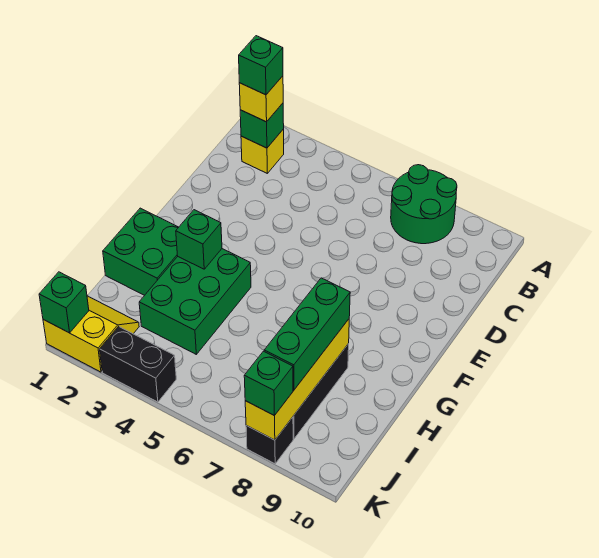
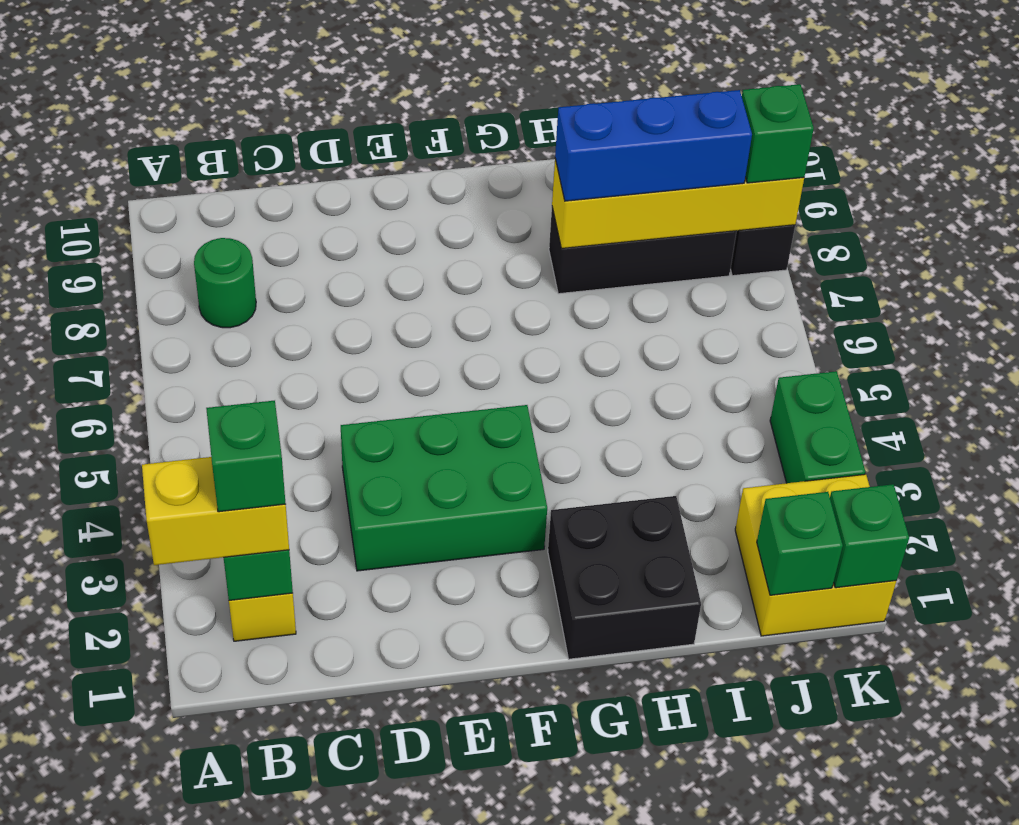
green 2x2 round brick [391,165,457,244] -> green 1x1 round brick [194,238,256,328]
yellow 1x1 brick [239,76,283,122] -> yellow 1x2 brick [142,457,289,565]
green 2x2 brick [103,208,179,295] -> black 2x2 brick [548,496,701,659]
green 2x3 brick [139,249,251,354] -> green 2x3 brick moved to [341,405,547,571]
green 1x1 brick [176,210,222,269] -> green 1x1 brick moved to [757,492,843,595]
green 1x3 brick [264,278,350,390] -> blue 1x3 brick [555,90,752,201]
yellow 2x2 slope [43,296,139,372] -> yellow 2x2 brick [735,474,897,636]
black 1x2 brick [100,326,176,402] -> green 1x2 brick [770,371,865,483]

